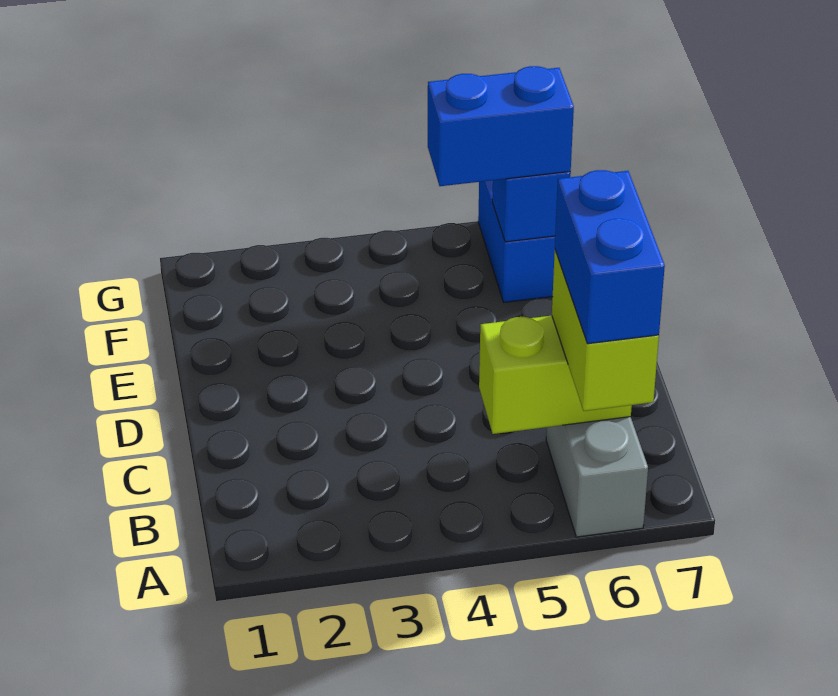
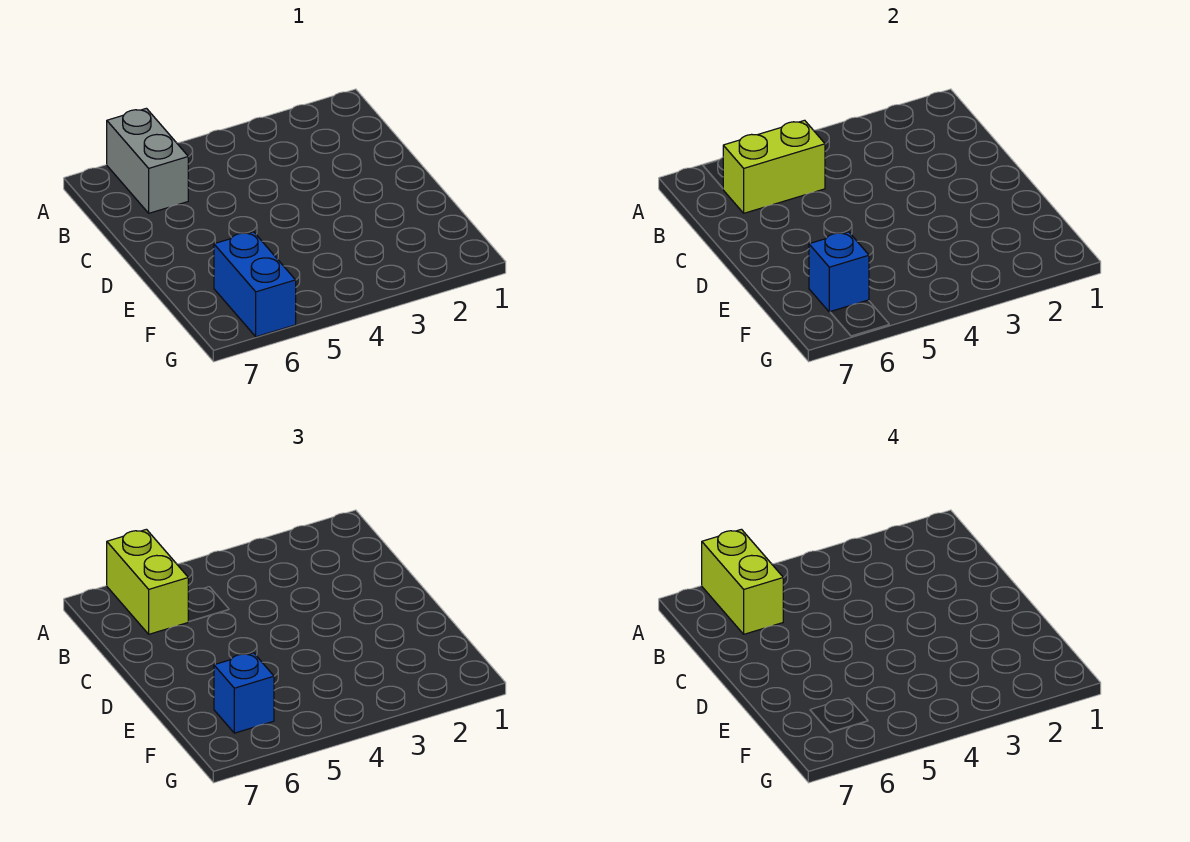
blue 1x2 brick [555,170,665,344] -> lime 1x2 brick [702,529,783,634]
blue 1x2 brick [428,66,574,186] -> blue 1x1 brick [214,653,274,733]

